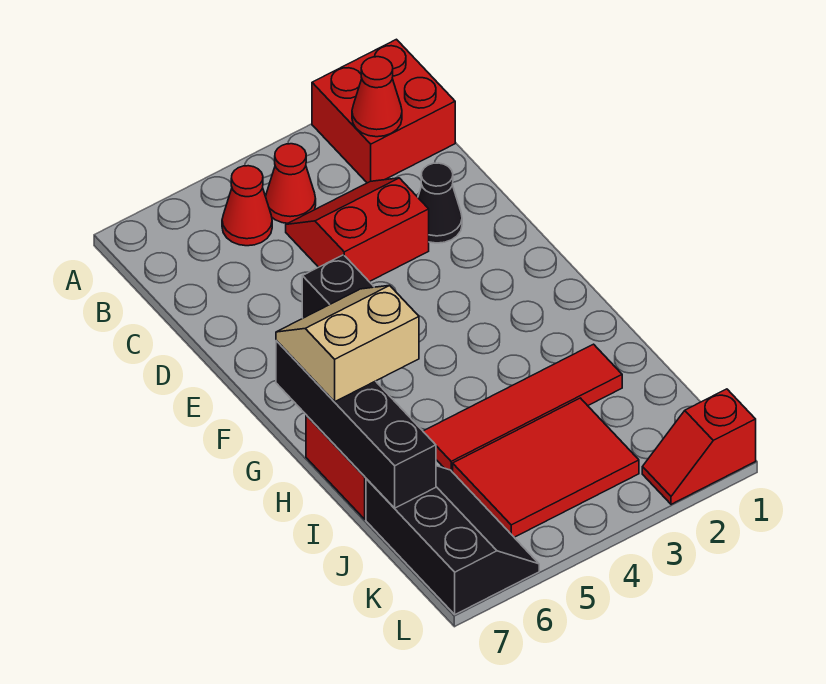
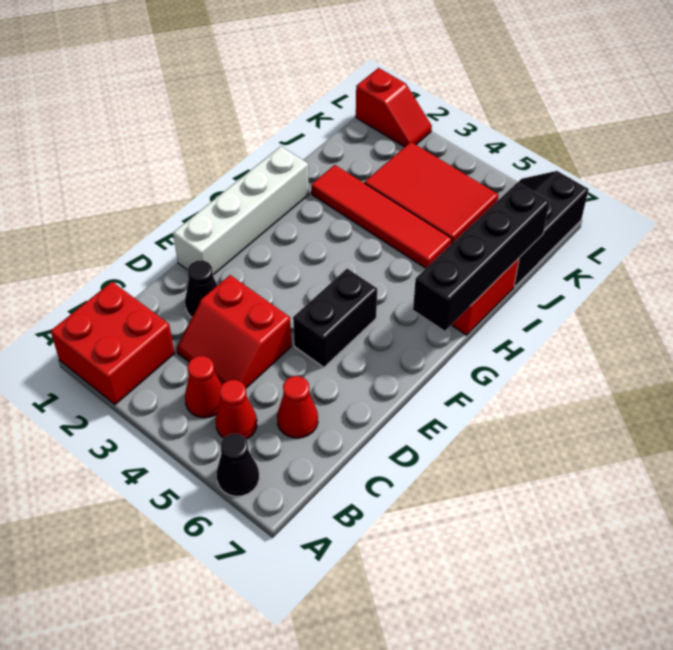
none -> black 1x1 cone [217,434,259,496]
red 1x1 cone [352,57,402,137] -> red 1x1 cone moved to [277,376,318,438]
none -> white 1x4 brick [173,146,309,275]
tan 2x2 slope [276,286,419,402] -> none

